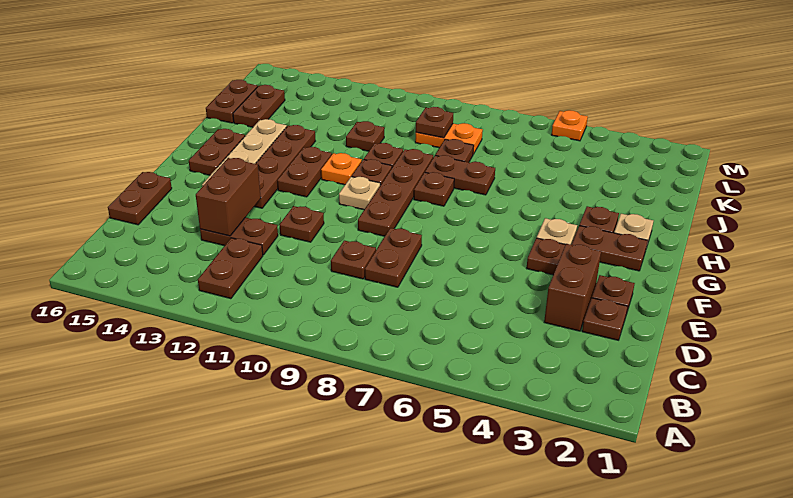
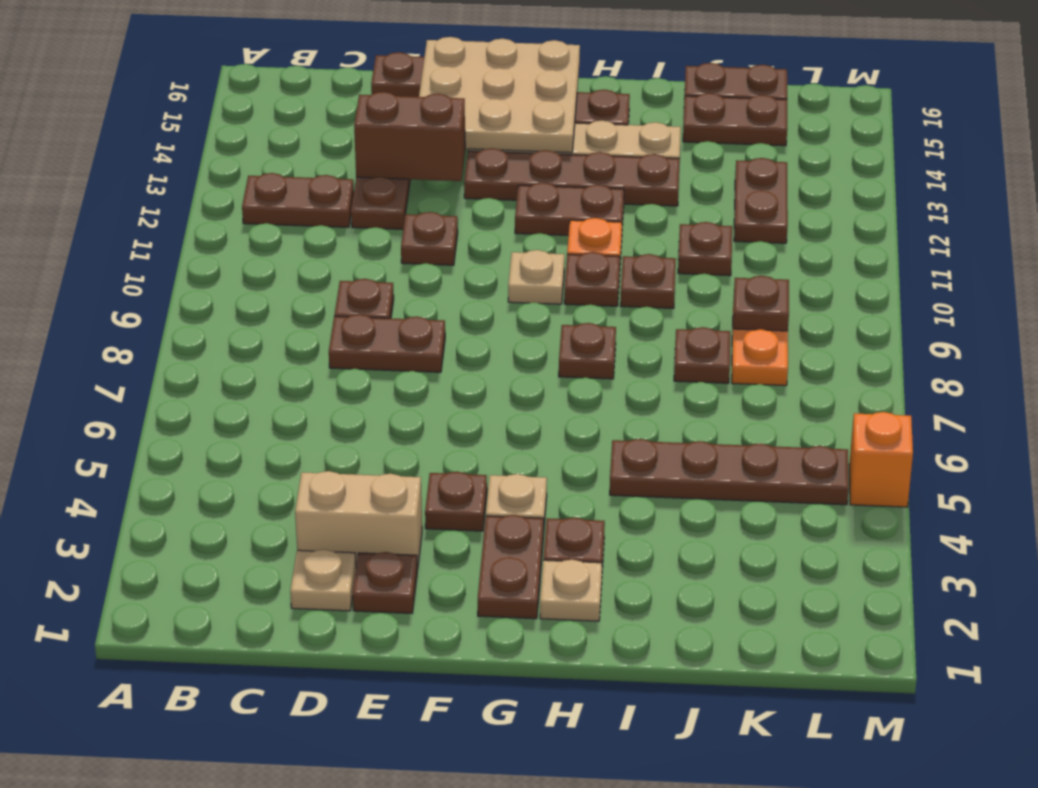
brown 1x1 plate [582,298,628,340] -> tan 1x1 plate [290,549,356,611]
brown 1x2 brick [544,244,601,331] -> tan 1x2 brick [295,471,422,570]
none -> tan 3x3 plate [419,37,580,153]
brown 1x4 plate [358,149,433,236] -> brown 1x4 plate moved to [610,439,849,505]
brown 1x2 plate [425,155,495,195] -> brown 1x2 plate moved to [734,158,788,243]
orange 1x1 plate [552,110,588,141] -> orange 1x1 brick [849,412,913,507]

